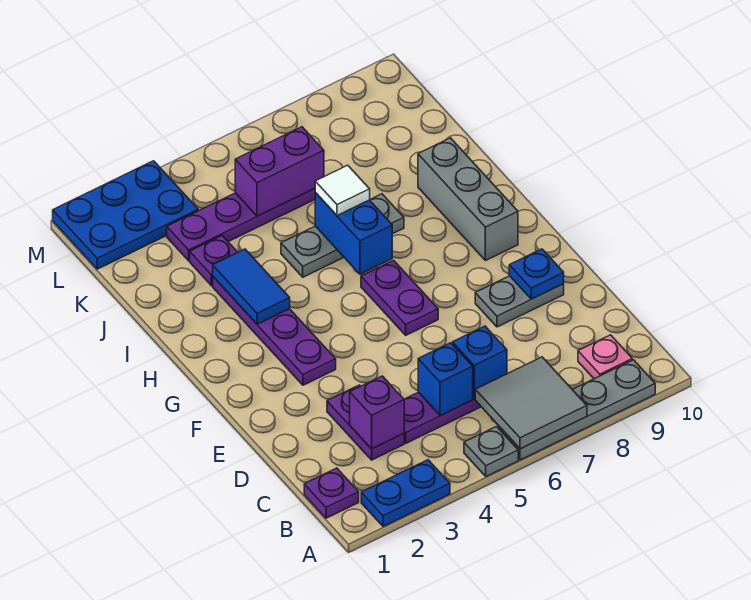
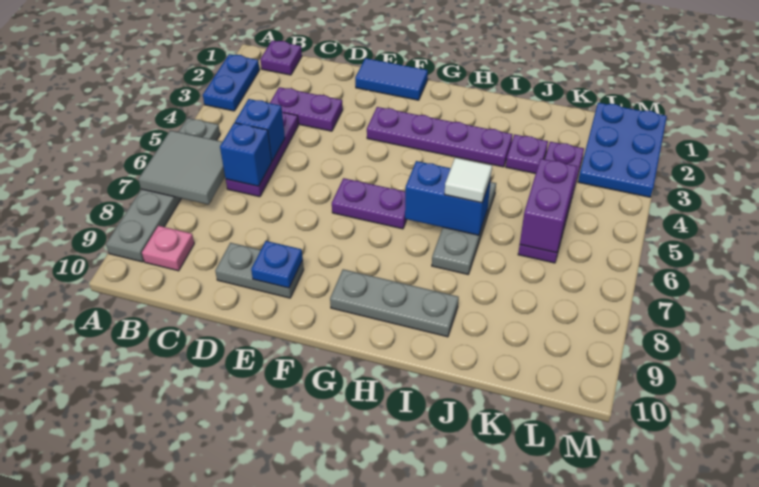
purple 1x1 brick [350,376,404,449] -> none
grey 1x2 plate [475,276,564,327] -> grey 1x2 plate turned to [215,243,304,298]
grey 1x3 brick [418,138,518,261] -> grey 1x3 plate [330,269,459,337]
blue 1x2 tile [213,249,290,324] -> blue 1x2 tile moved to [355,58,428,100]

